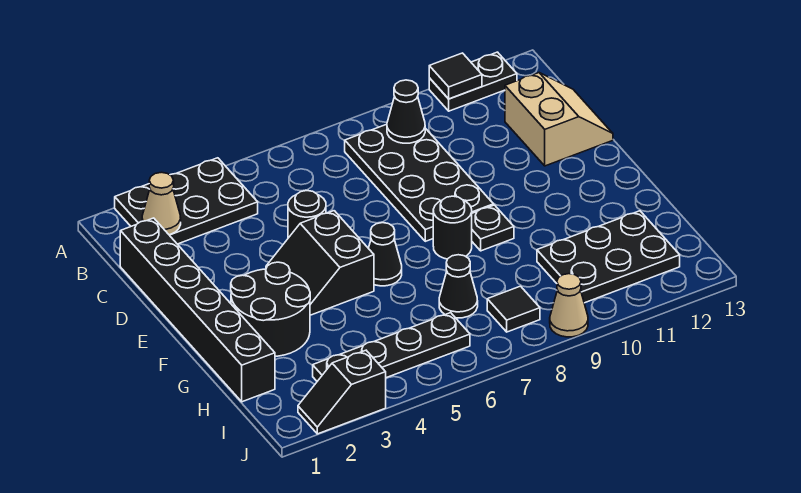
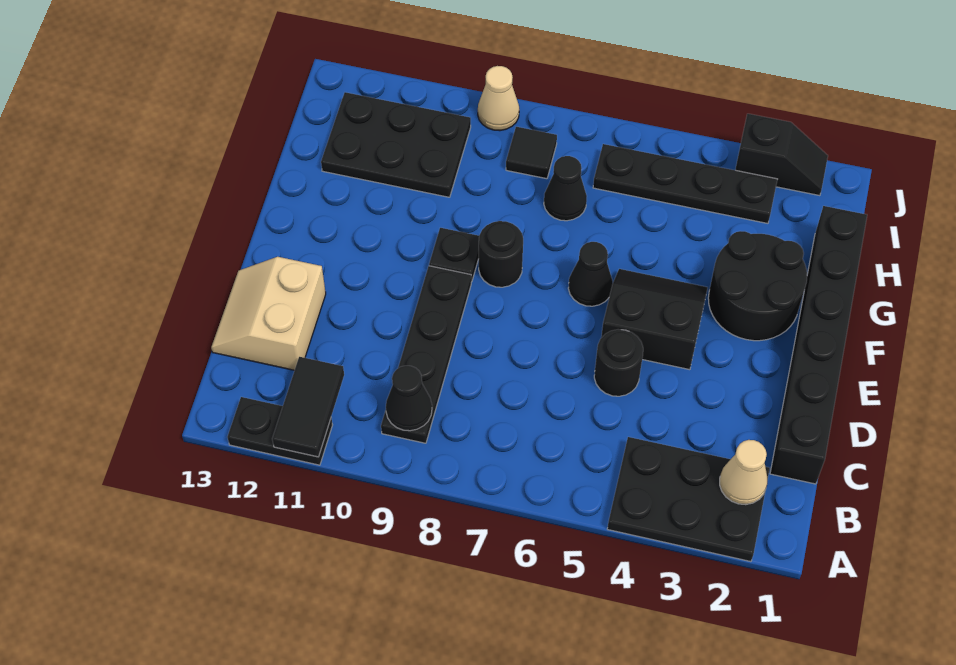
black 1x1 tile [429,53,482,99] -> black 1x2 tile [272,357,344,457]
black 2x4 plate [345,124,494,241] -> black 1x4 plate [381,266,471,443]
black 2x2 slope [266,211,374,315] -> black 2x2 slope turned to [601,269,708,370]

